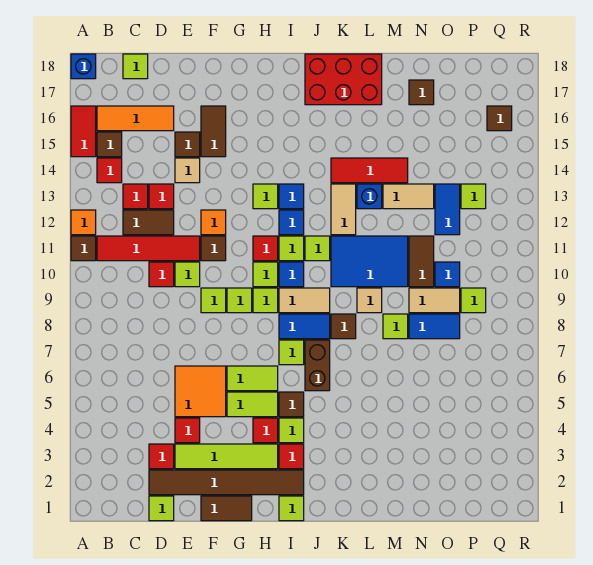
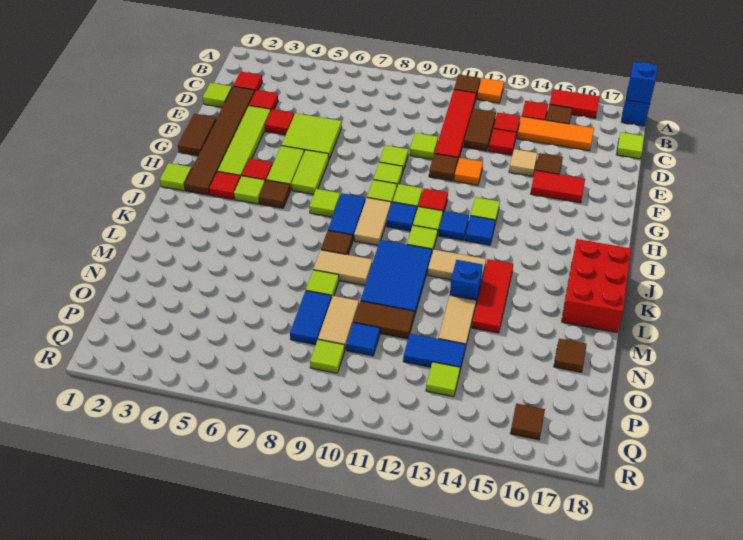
none -> blue 1x1 brick [626,62,657,104]
orange 1x3 tile [97,106,174,131] -> orange 1x3 tile turned to [517,116,594,151]
red 1x1 tile [149,262,174,287] -> red 1x1 tile moved to [233,72,262,91]
orange 2x2 tile [175,366,226,417] -> lime 2x2 tile [281,113,342,159]
brown 1x2 tile [201,106,226,157] -> red 1x2 tile [531,170,585,203]
brown 1x2 brick [305,340,330,391] -> none
tan 1x1 tile [357,288,382,313] -> tan 1x2 tile [313,250,372,285]

